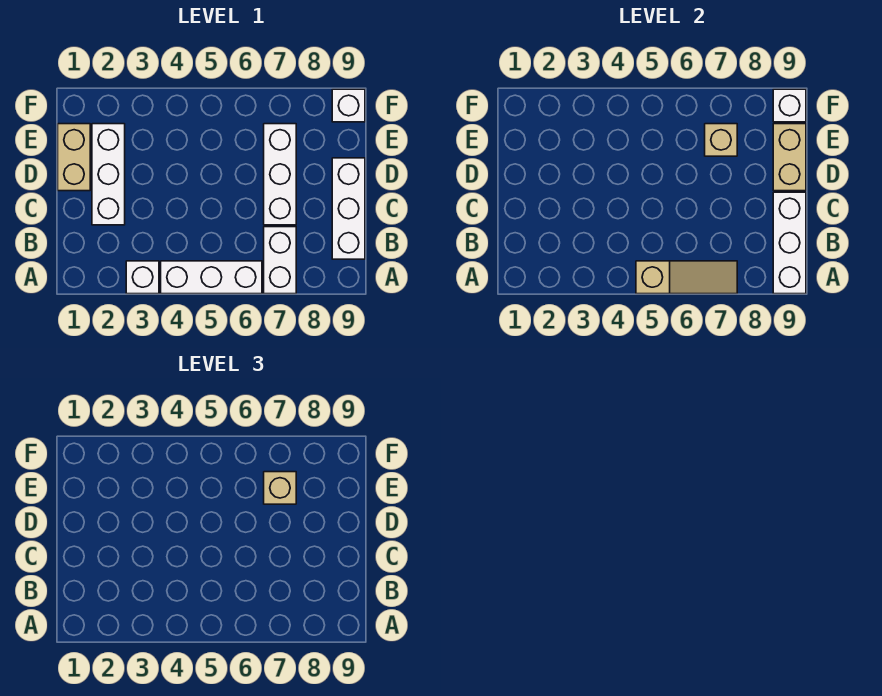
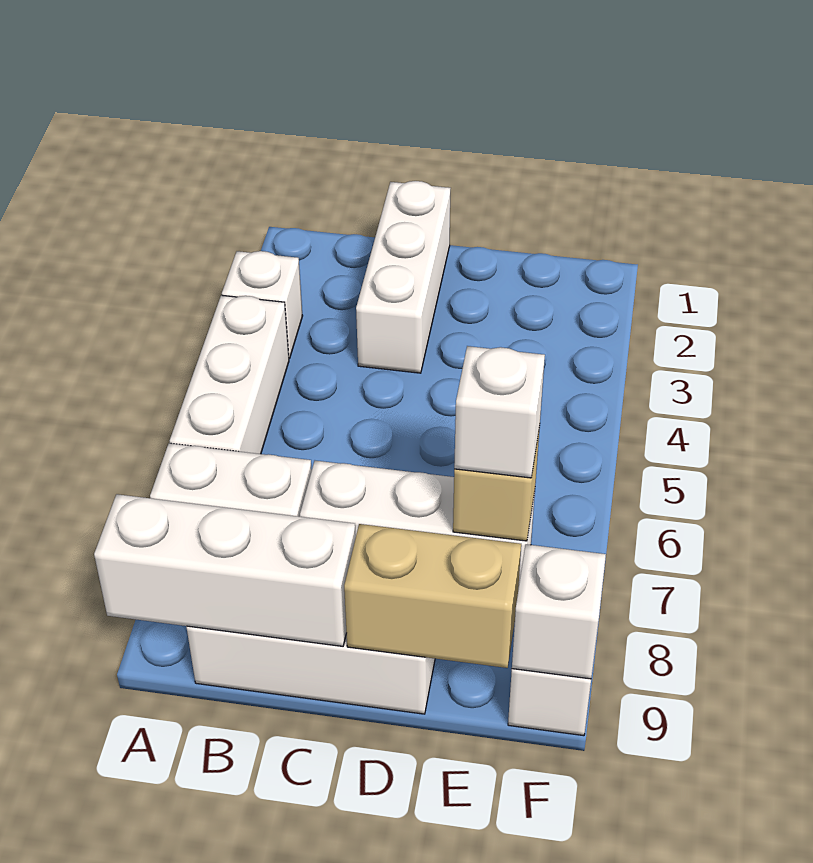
tan 1x3 slope [636,261,737,294] -> none
white 1x3 brick [92,124,125,225] -> white 1x3 brick turned to [356,181,450,373]
tan 1x2 brick [58,124,90,191] -> none
tan 1x1 brick [264,472,296,504] -> white 1x1 brick [454,346,545,478]

